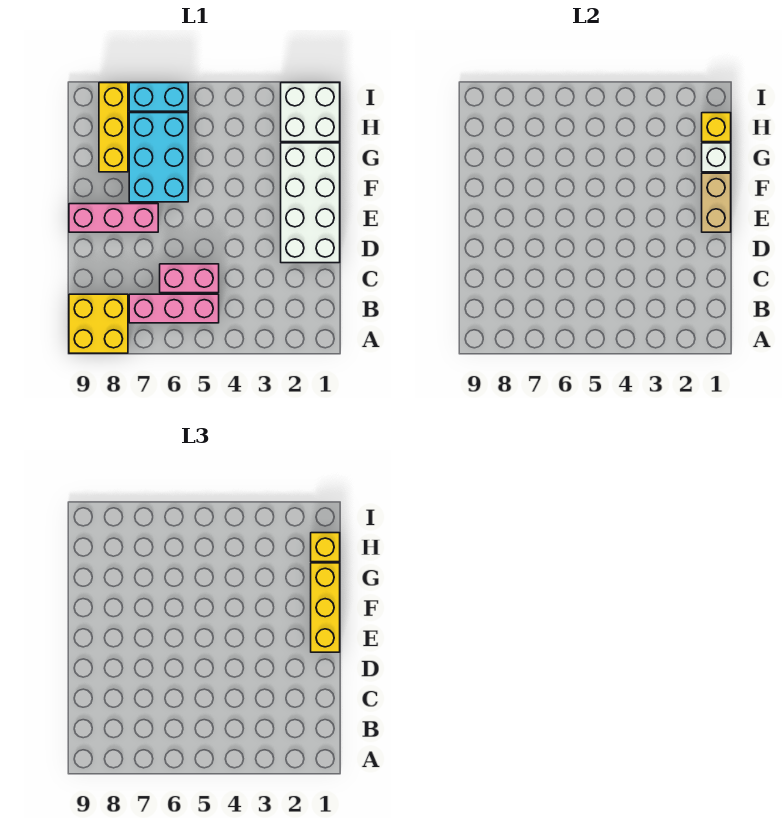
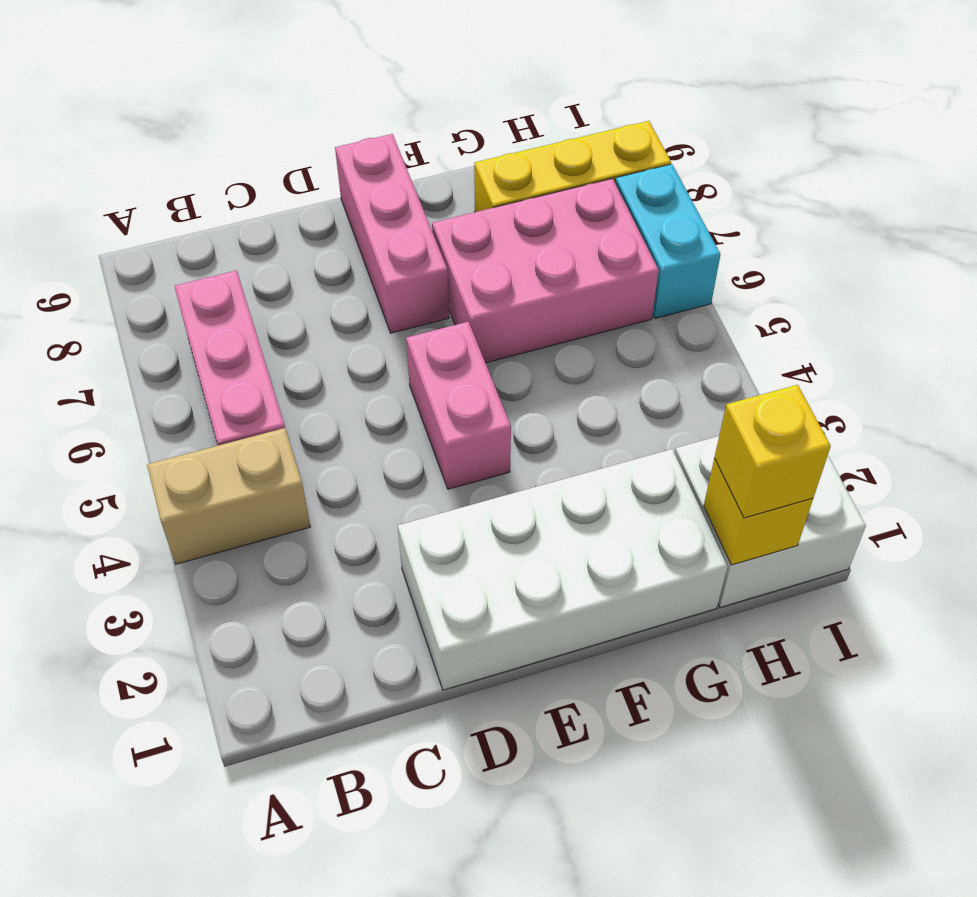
yellow 2x2 brick [69,294,128,353] -> none
pink 1x2 brick [160,264,219,293] -> pink 1x2 brick moved to [406,322,511,489]
tan 1x2 brick [702,173,731,232] -> tan 1x2 brick moved to [147,428,310,564]
yellow 1x3 brick [311,563,340,652] -> none
cyan 2x3 brick [129,113,188,202] -> pink 2x3 brick [432,179,659,363]
white 1x1 brick [702,143,731,172] -> none

